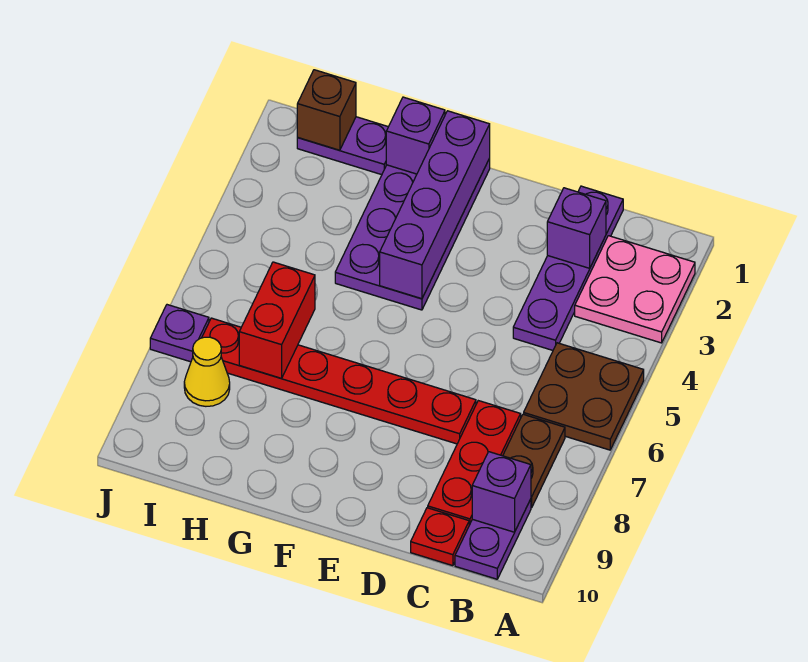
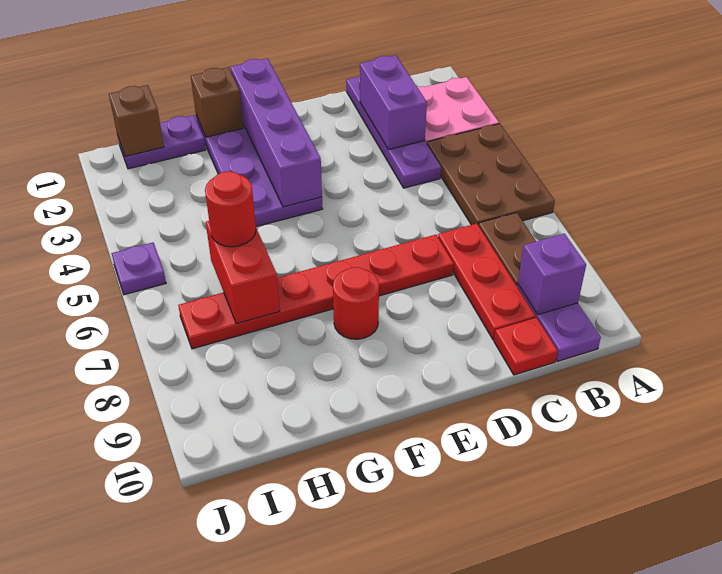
brown 2x2 plate [524,343,644,450] -> brown 2x3 plate [427,124,555,226]
purple 1x1 brick [547,188,606,268] -> purple 1x2 brick [360,55,427,150]
none -> red 1x1 round brick [333,267,379,339]
purple 1x1 brick [386,97,445,174] -> brown 1x1 brick [191,67,243,137]
none -> red 1x1 round brick [205,171,256,247]
yellow 1x1 cone [184,337,230,406] -> none
purple 1x1 plate [150,305,209,362] -> purple 1x1 plate moved to [112,243,166,295]

